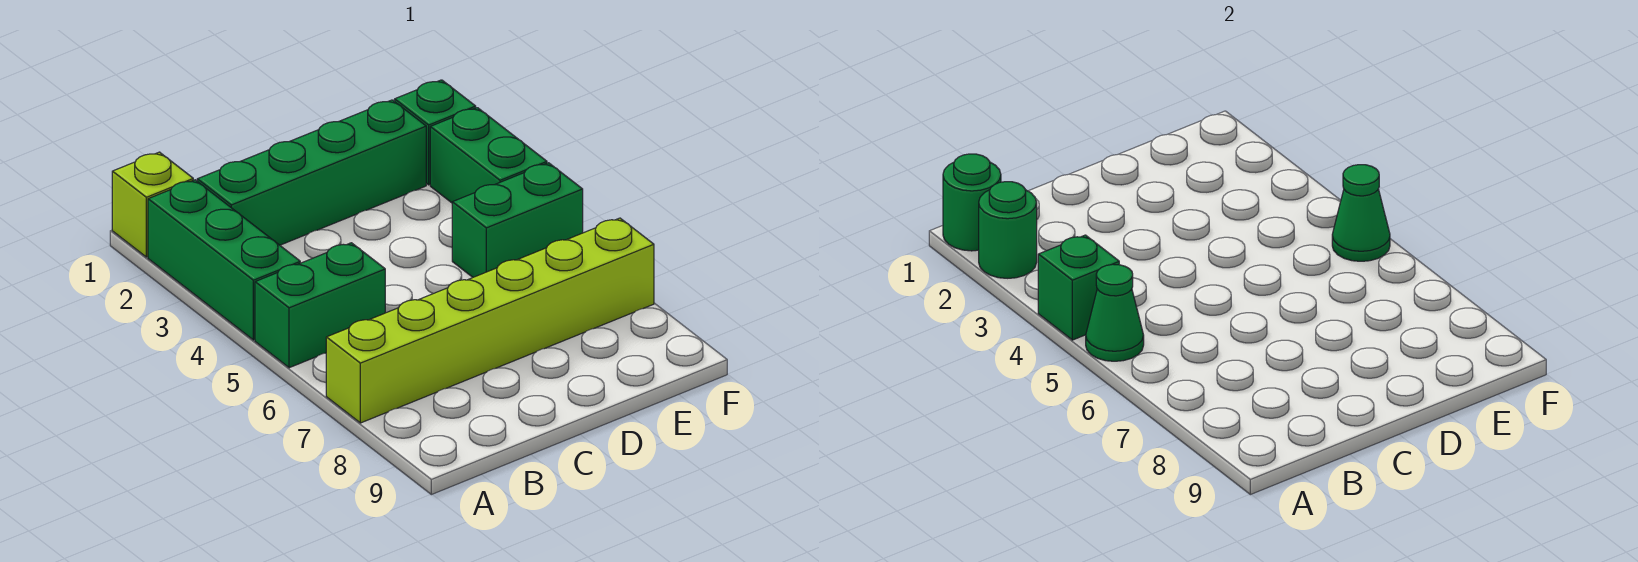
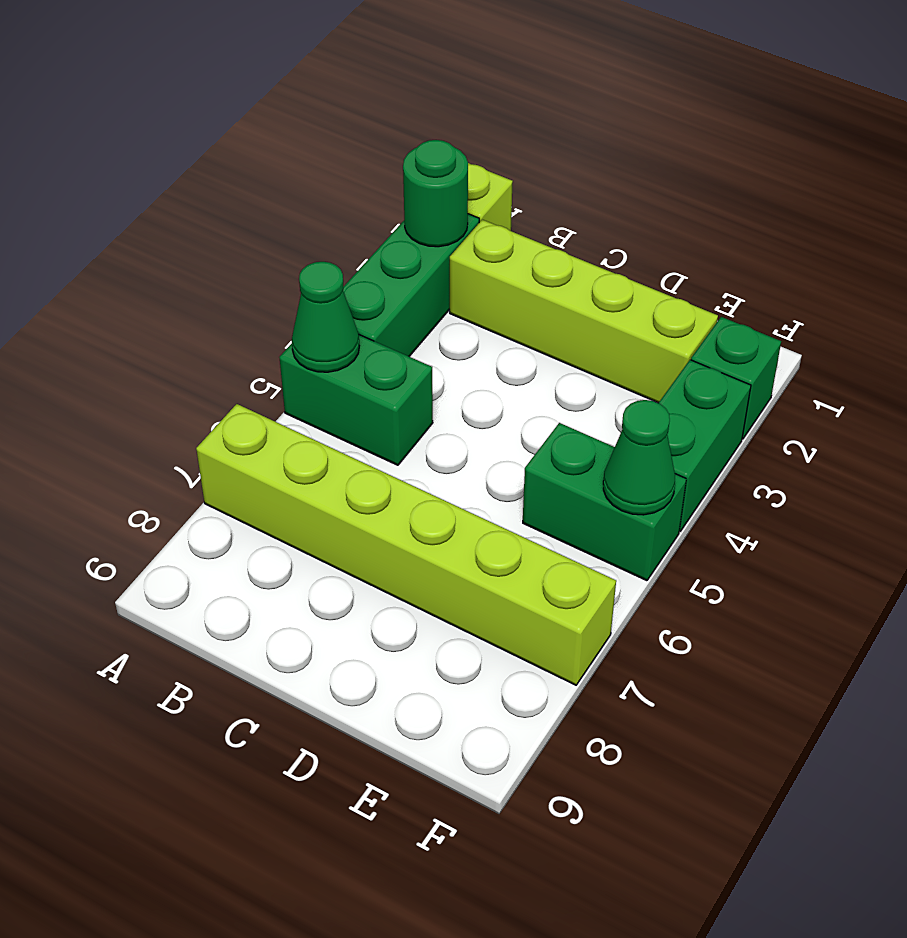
green 1x1 round brick [943,154,1001,251] -> none
green 1x1 brick [1038,235,1119,340] -> none
green 1x4 brick [197,100,426,245] -> lime 1x4 brick [450,220,718,403]

